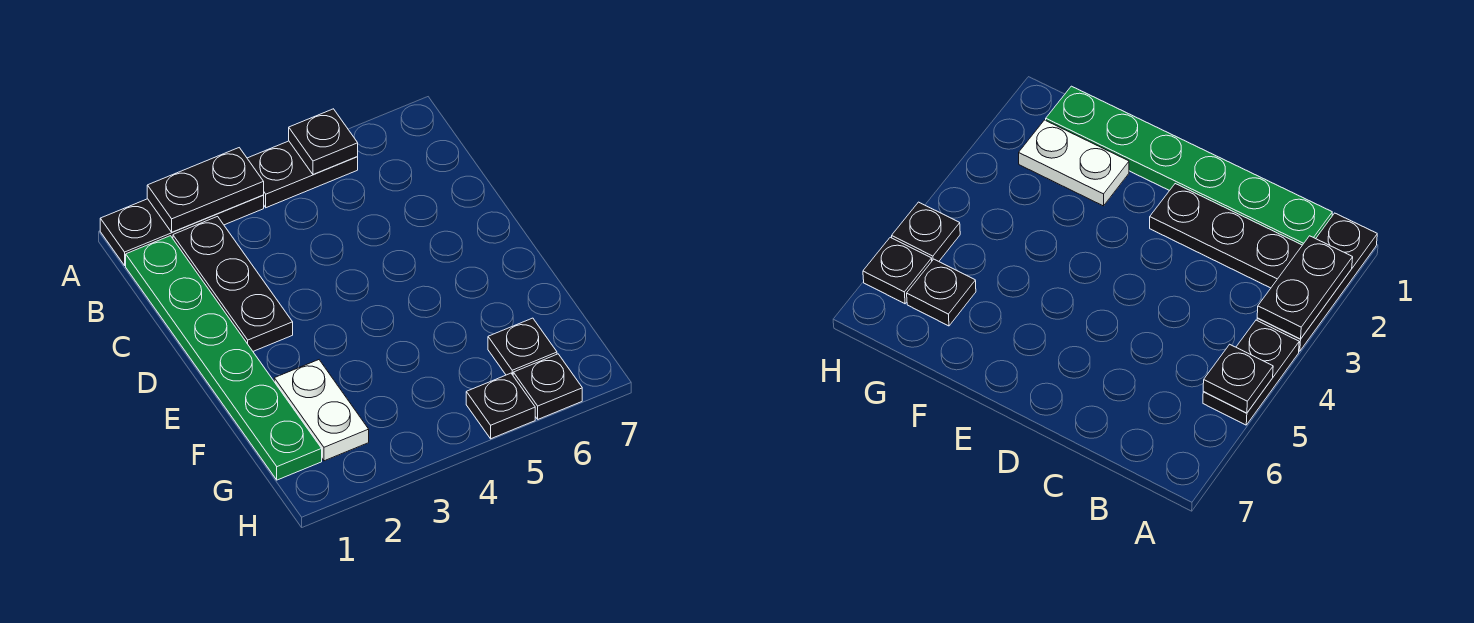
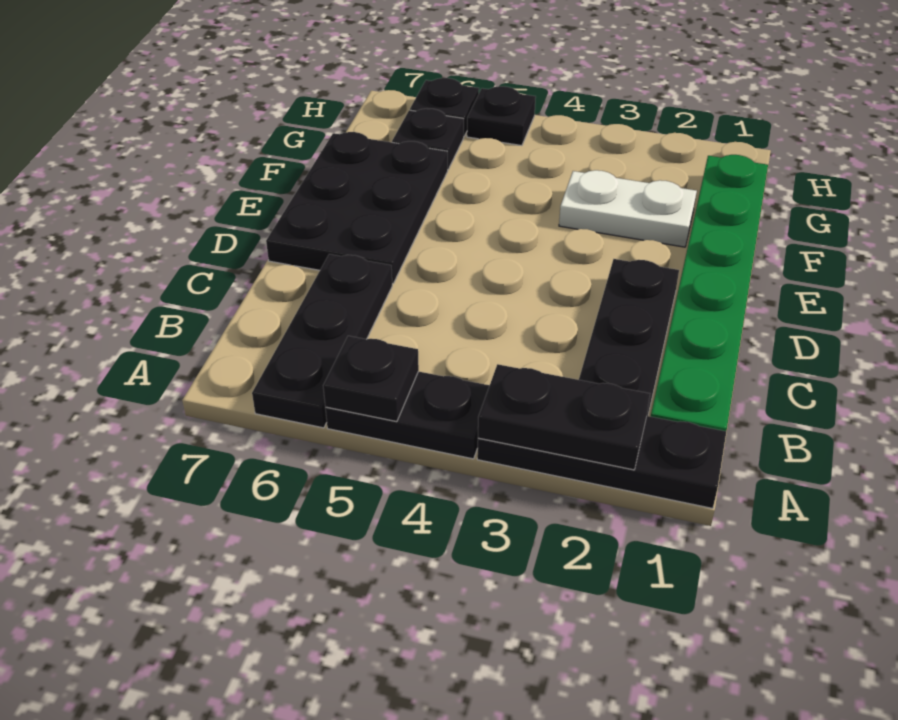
none -> black 1x3 plate [252,254,392,428]
none -> black 2x3 plate [266,132,448,284]
white 1x2 plate [274,360,369,461] -> white 1x2 plate turned to [559,170,697,247]

